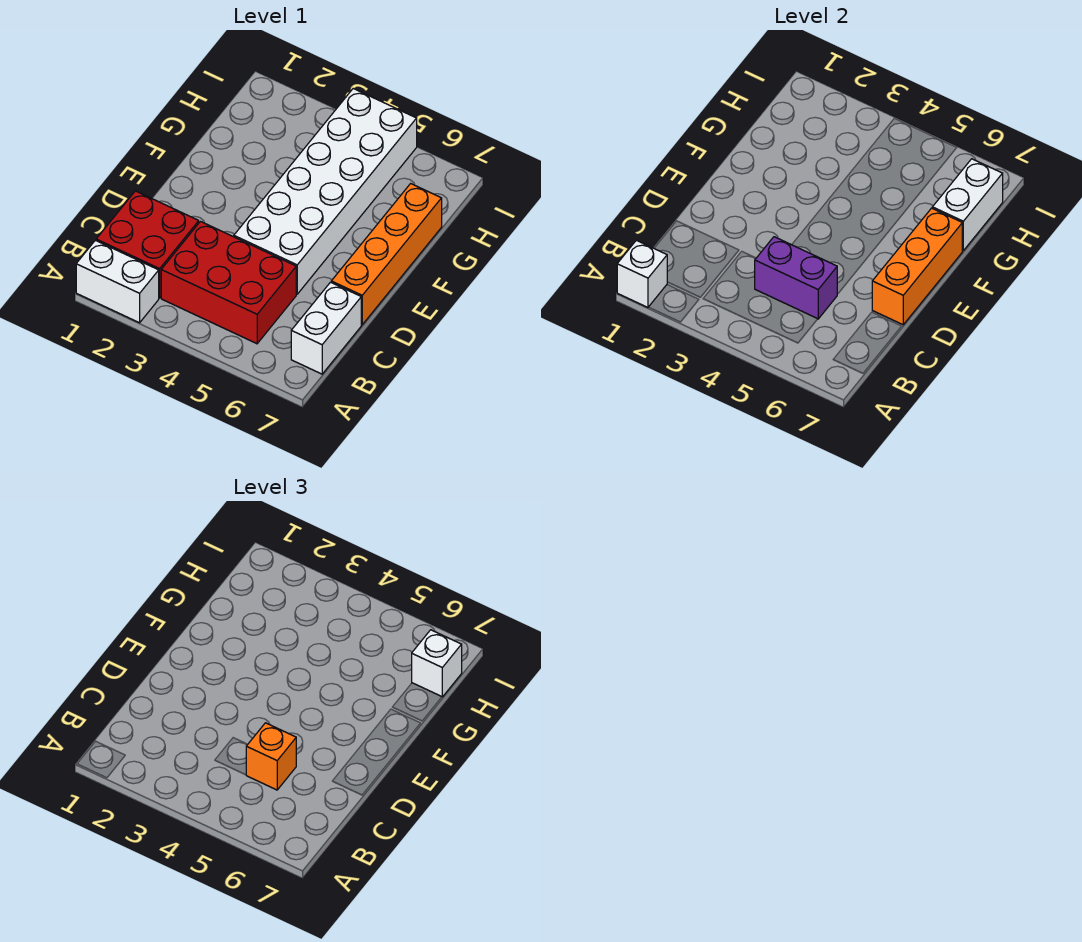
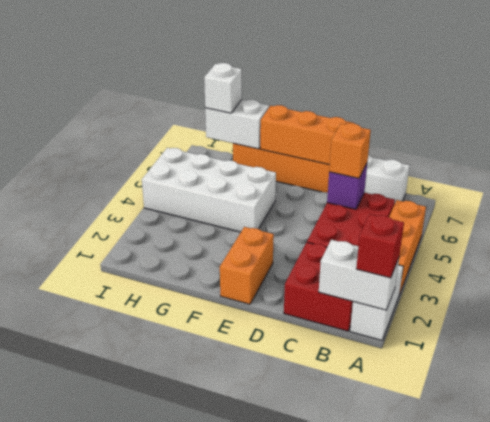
white 1x1 brick [617,240,667,307] -> white 1x2 brick [319,240,399,310]
none -> red 1x1 brick [356,214,404,278]
none -> orange 1x3 brick [389,200,426,295]
purple 1x2 brick [755,237,837,319] -> purple 1x1 brick [327,164,367,209]
white 2x6 brick [234,89,417,294] -> white 2x4 brick [142,148,276,232]
none -> orange 1x2 brick [220,227,274,304]

